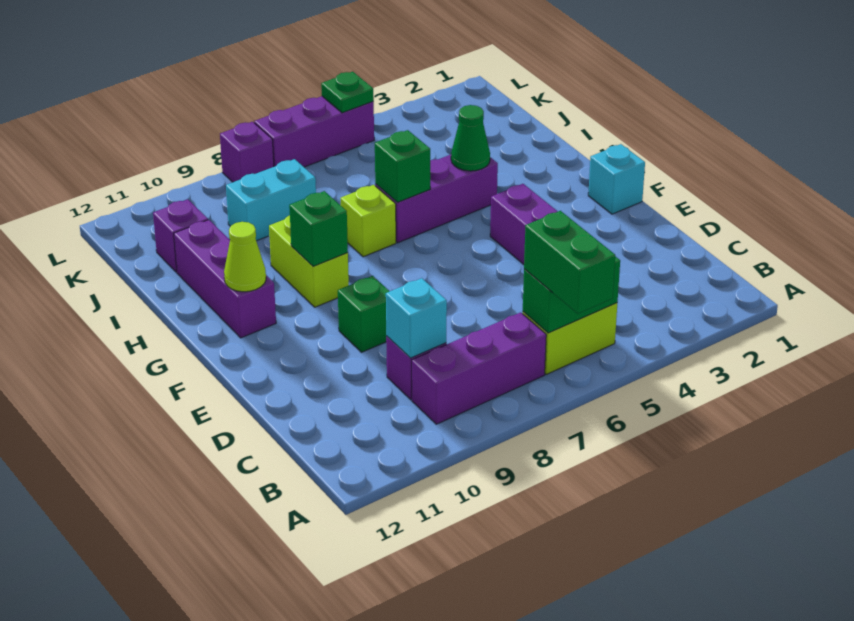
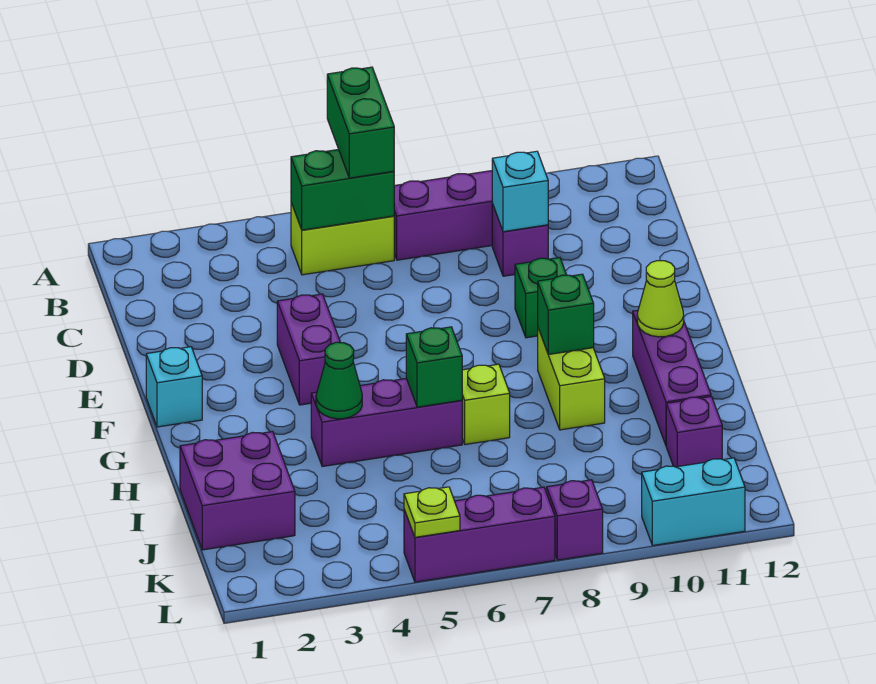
none -> purple 2x2 brick [180,432,295,550]
cyan 1x2 brick [226,159,316,241] -> cyan 1x2 brick moved to [642,458,745,545]
green 1x1 plate [321,72,374,113] -> lime 1x1 plate [404,487,460,537]

